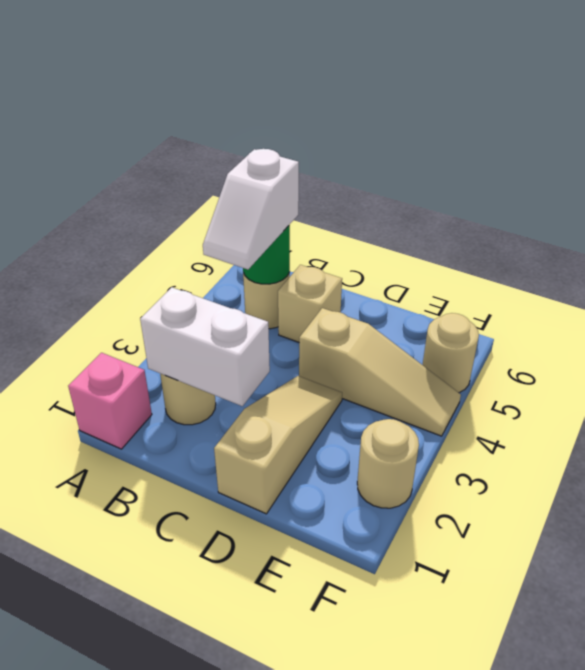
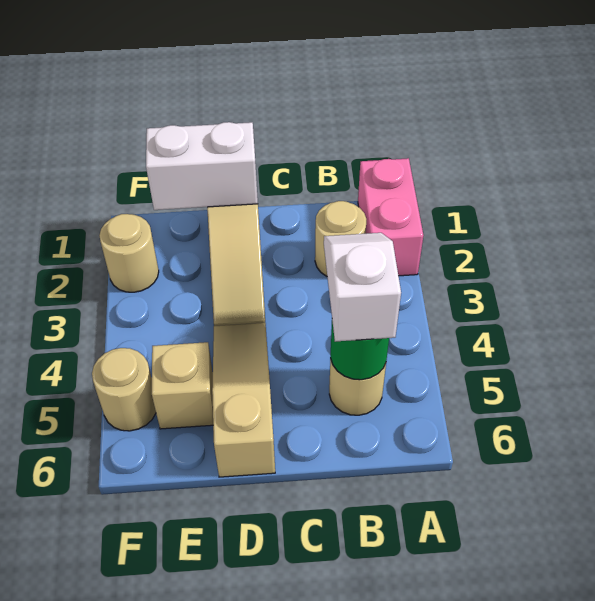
pink 1x1 brick [68,353,152,449] -> pink 1x2 brick [358,158,423,276]
white 1x2 brick [140,287,270,406] -> white 1x2 brick moved to [146,122,258,210]
tan 1x1 brick [278,265,342,342] -> tan 1x1 brick moved to [152,342,213,429]
tan 1x3 slope [299,308,461,436] -> tan 1x3 slope turned to [212,323,275,477]

